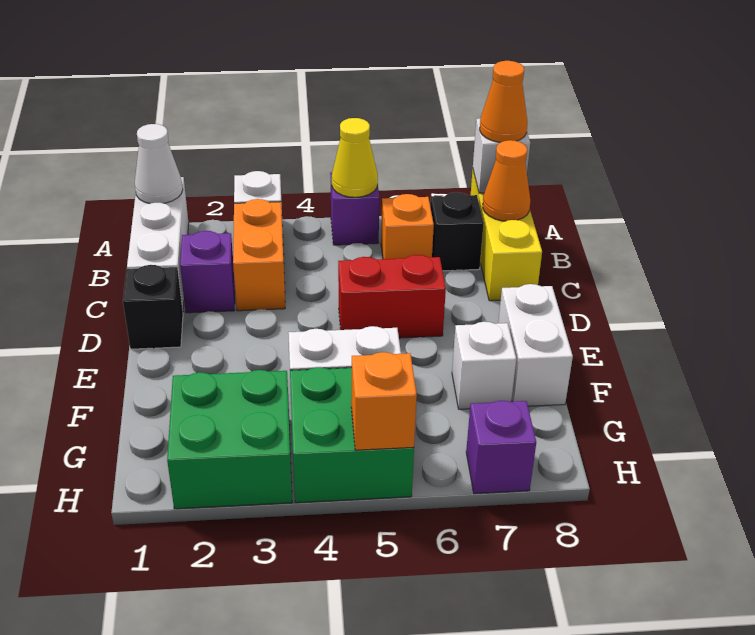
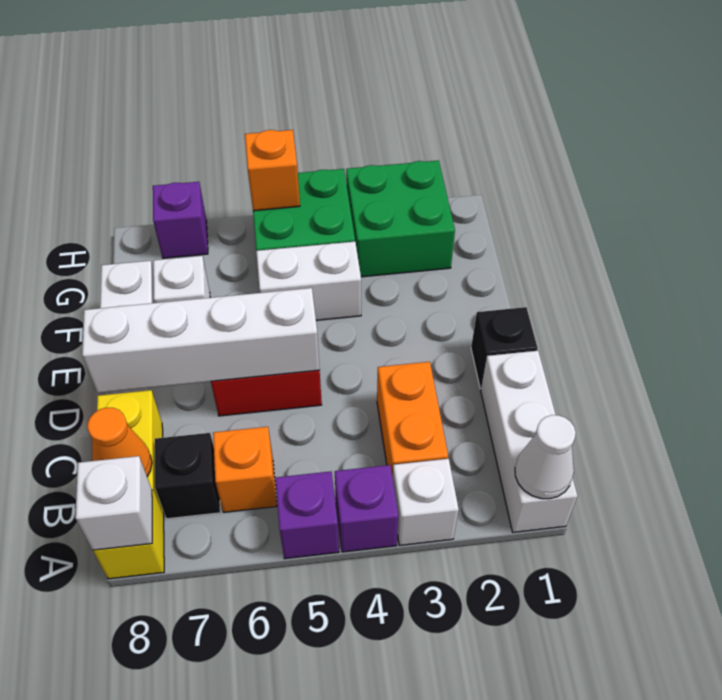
yellow 1x1 cone [332,118,378,197] -> none
orange 1x1 cone [480,61,527,142] -> none
purple 1x1 brick [180,231,235,313] -> purple 1x1 brick moved to [335,465,399,552]
none -> white 1x4 brick [82,288,320,393]

